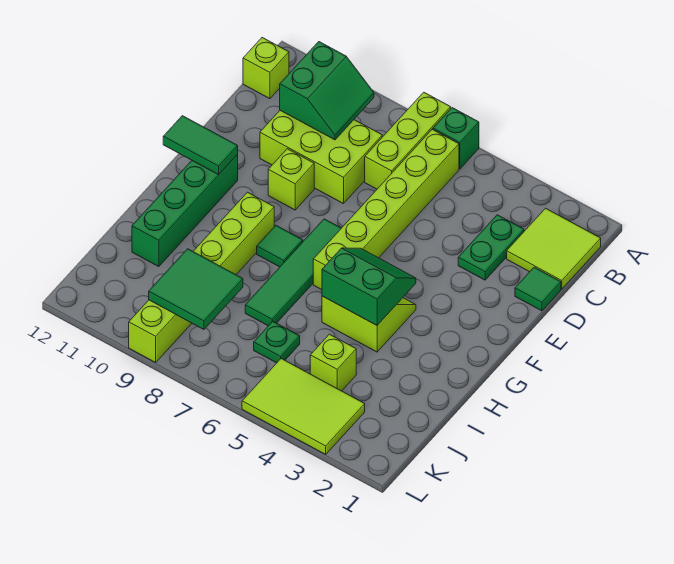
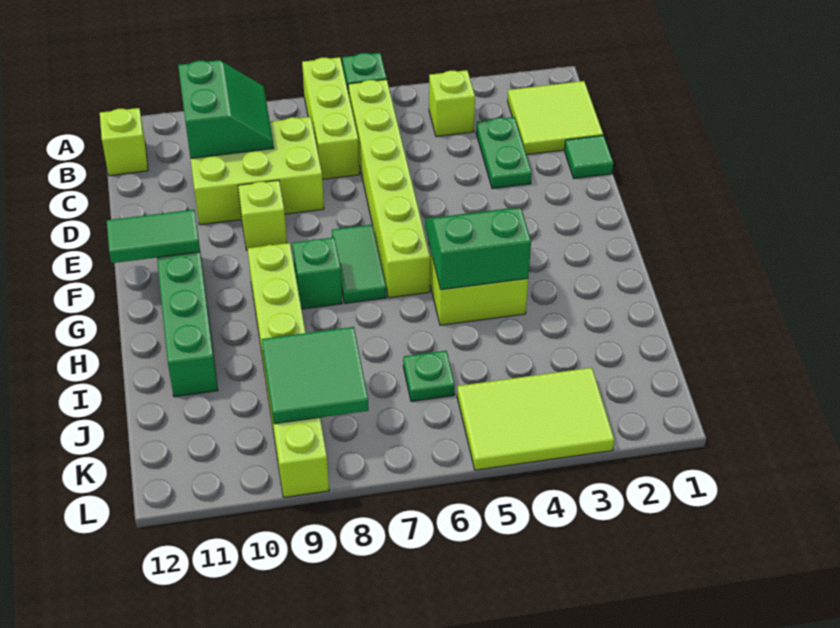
green 1x4 tile [245,219,341,326] -> green 1x2 tile [332,225,386,303]
green 1x1 tile [257,226,303,267] -> green 1x1 brick [292,237,342,309]
lime 1x1 brick [310,334,356,391] -> lime 1x1 brick moved to [429,70,475,137]

